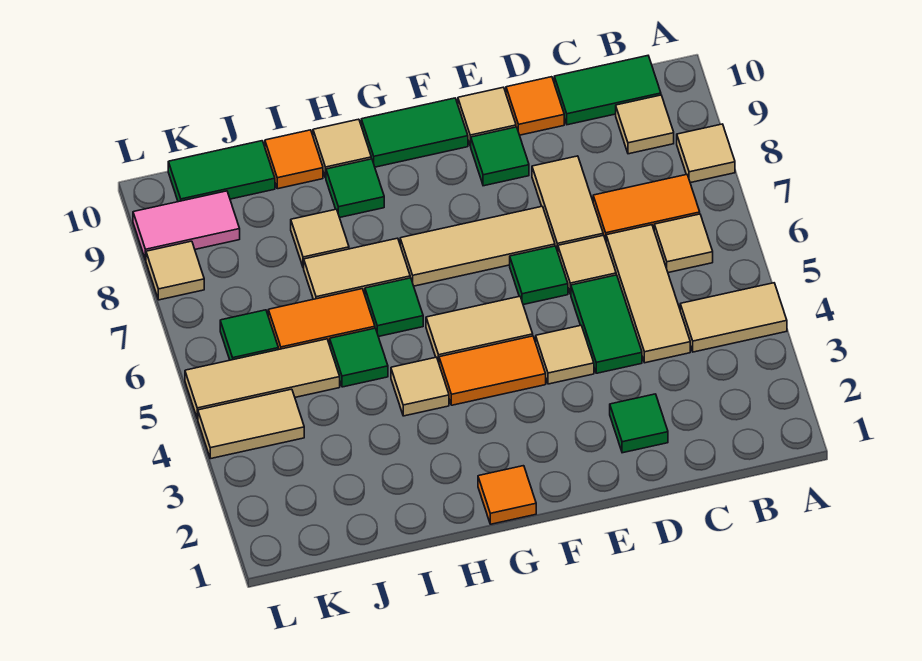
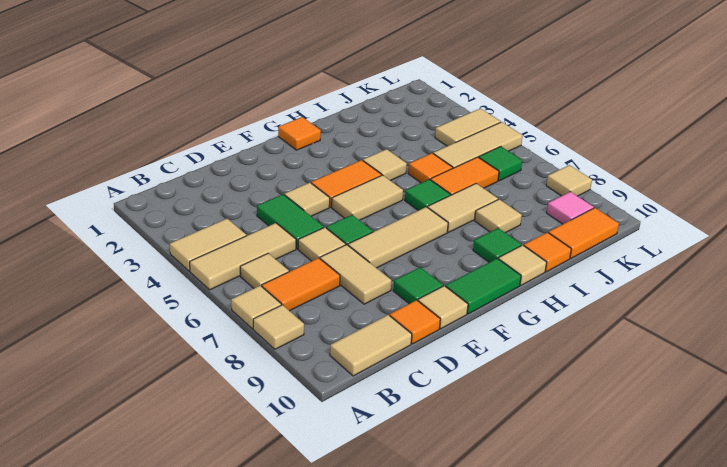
tan 1x1 tile [616,95,674,154] -> tan 1x1 tile moved to [231,286,281,329]
green 1x2 tile [554,56,661,125] -> tan 1x2 tile [330,315,412,376]
tan 1x3 tile [606,225,690,363] -> tan 1x3 tile turned to [190,223,296,290]
green 1x1 tile [610,394,668,453] -> none
green 1x1 tile [330,328,388,387] -> orange 1x1 tile [408,153,453,183]
green 1x2 tile [168,141,275,202] -> orange 1x2 tile [548,208,619,259]
pink 1x2 tile [133,191,240,260] -> pink 1x1 tile [547,192,594,224]

